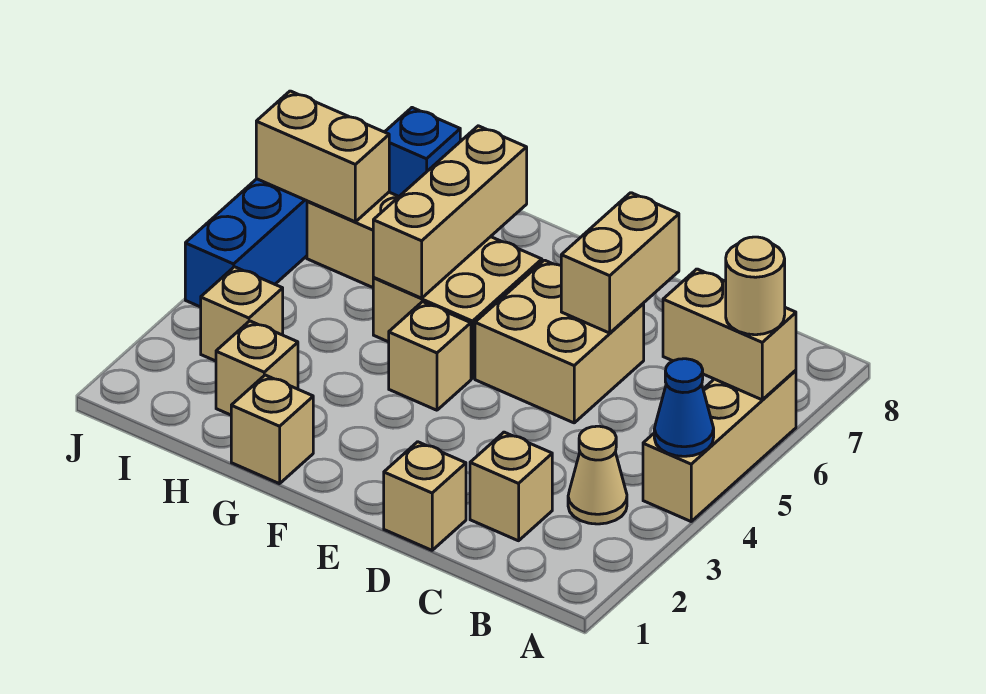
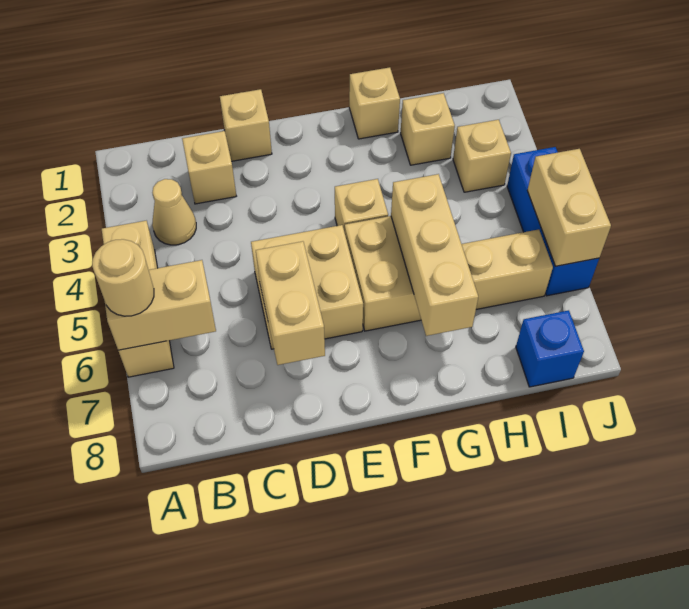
blue 1x1 cone [654,359,714,456] -> none
tan 1x2 brick [256,91,389,222] -> tan 1x2 brick turned to [527,149,611,266]

